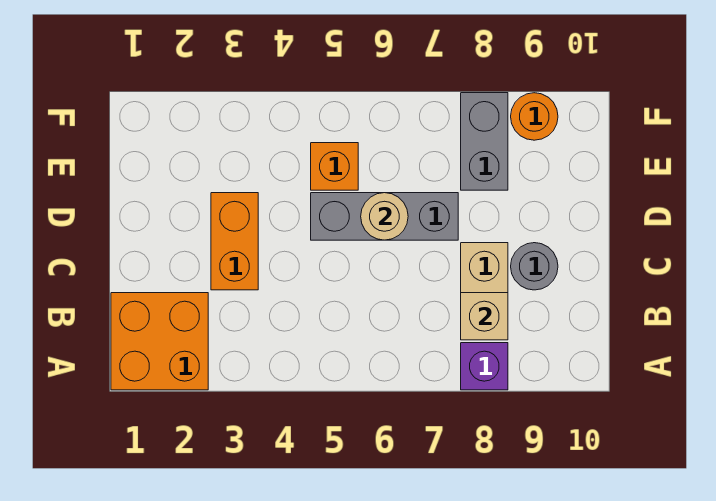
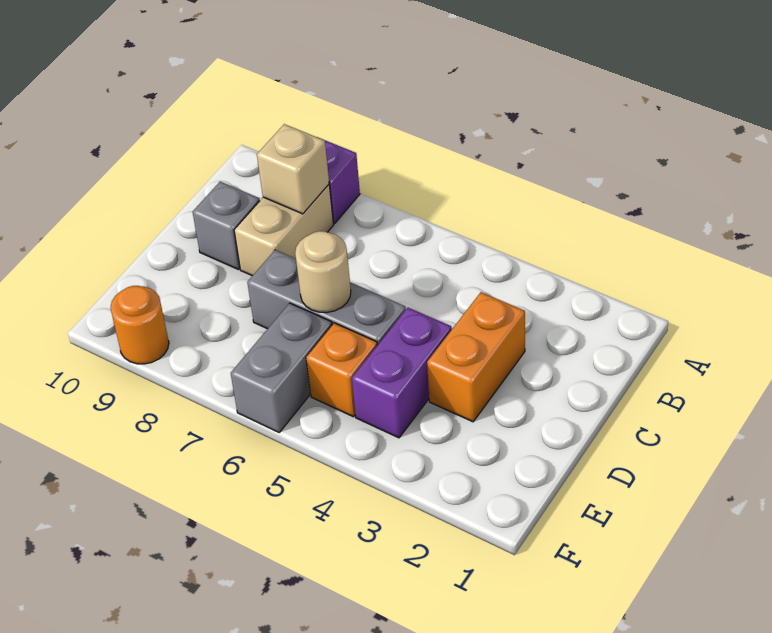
orange 2x2 brick [111,293,208,390] -> none
grey 1x1 round brick [511,243,558,290] -> grey 1x1 brick [193,182,260,269]
none -> purple 1x2 brick [352,308,452,438]
grey 1x2 brick [461,93,508,190] -> grey 1x2 brick moved to [231,303,332,432]

